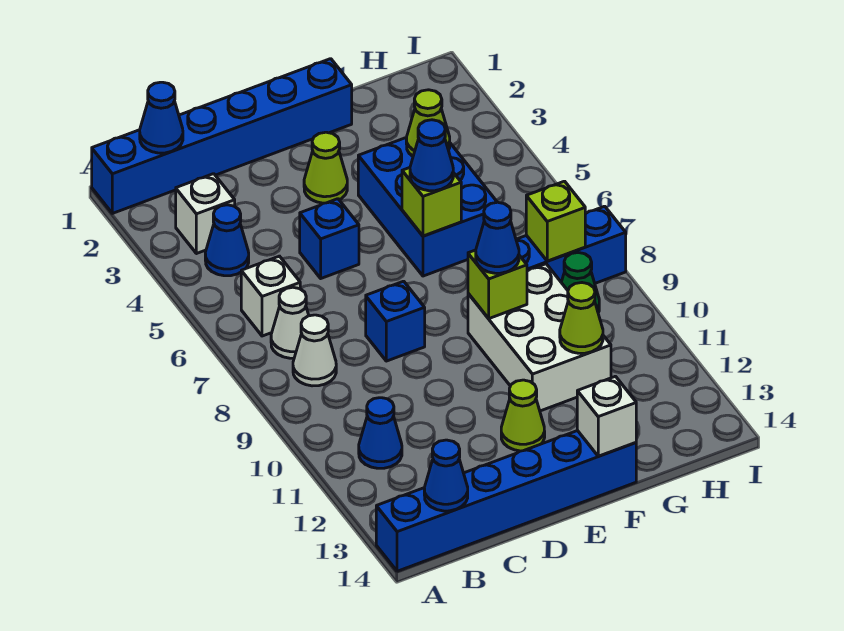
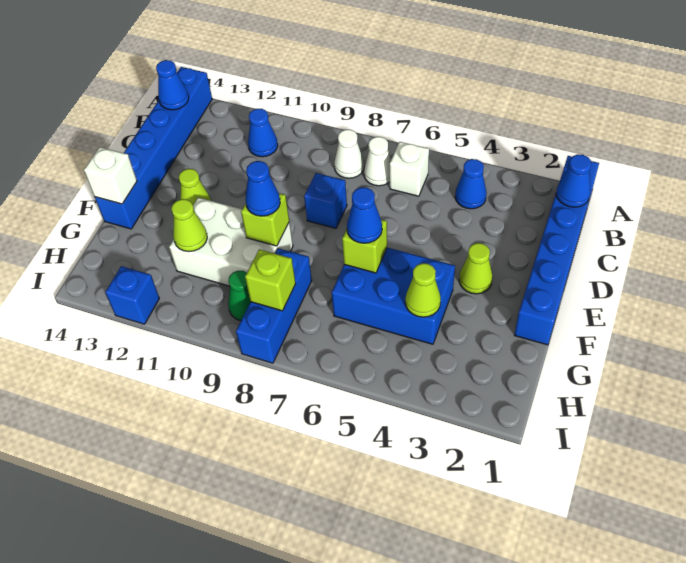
white 1x1 brick [176,174,235,254] -> none
blue 1x1 brick [300,199,359,278] -> blue 1x1 brick moved to [105,266,159,324]

